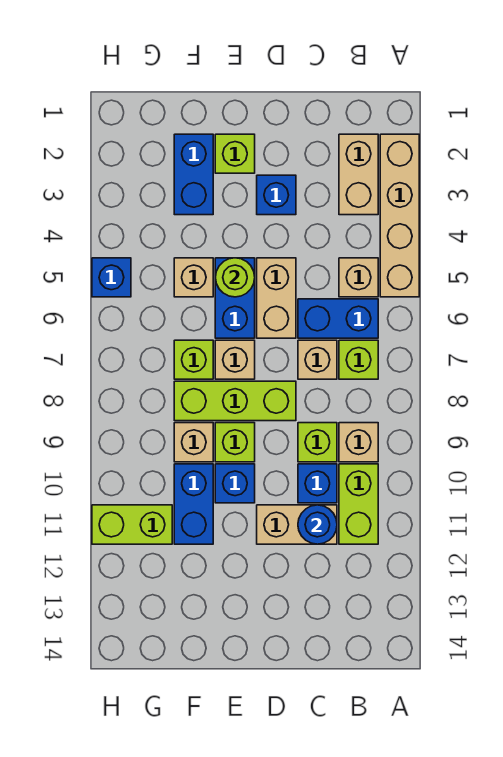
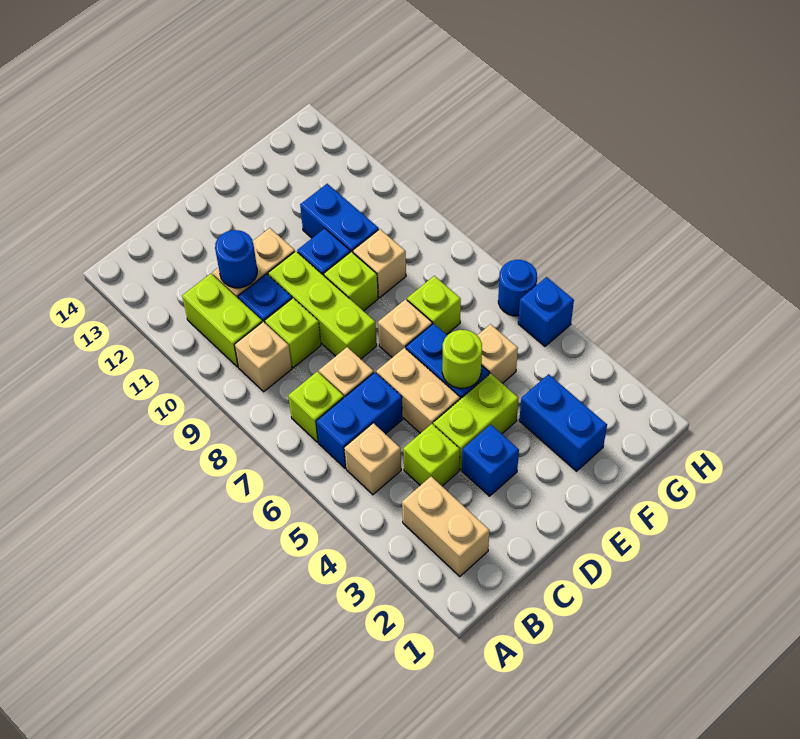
tan 1x4 brick [380,134,419,297] -> none
lime 1x3 brick [174,381,296,421] -> lime 1x3 brick turned to [268,251,377,359]
lime 1x1 brick [215,134,255,173] -> lime 1x1 brick moved to [403,424,460,486]
lime 1x2 brick [92,505,172,544] -> lime 1x2 brick moved to [433,373,518,470]
none -> blue 1x1 round brick [498,260,537,316]

